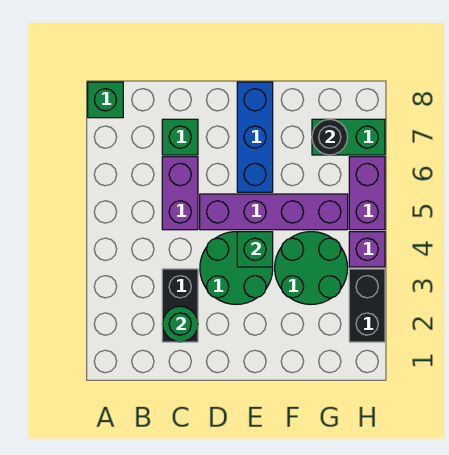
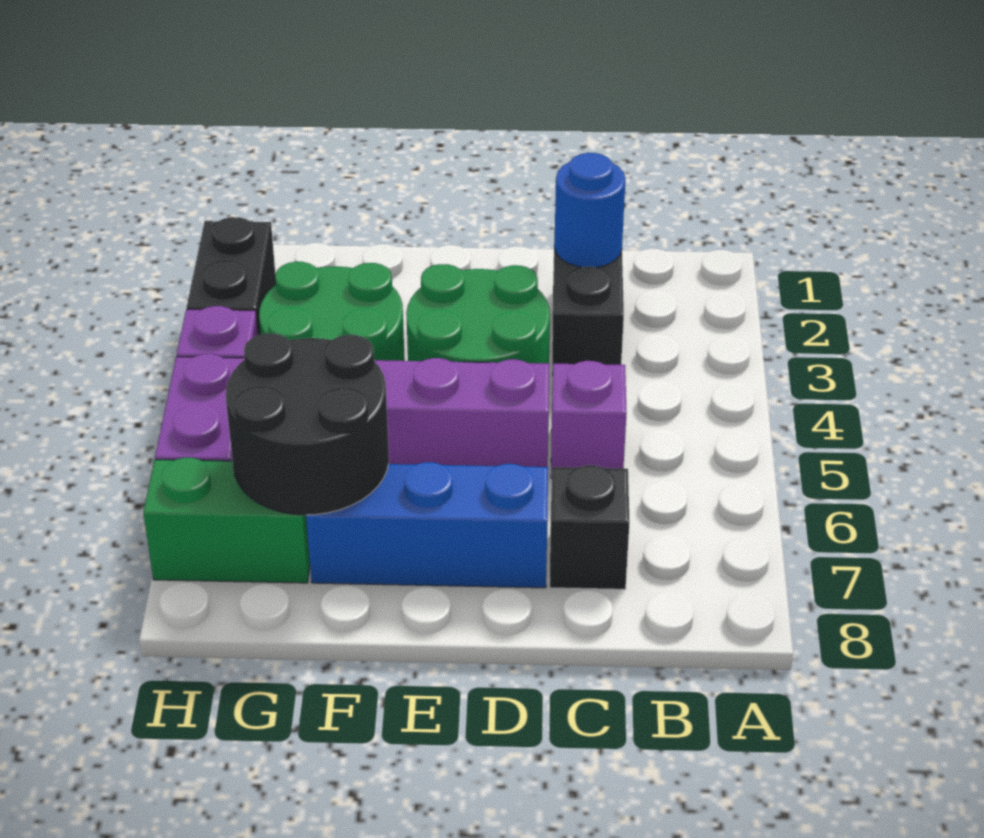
green 1x1 brick [88,82,123,118] -> none
green 1x1 round brick [162,306,198,342] -> blue 1x1 round brick [554,153,625,267]
purple 1x2 brick [162,157,198,230] -> purple 1x1 brick [551,361,627,478]
green 1x1 brick [162,119,198,155] -> black 1x1 brick [550,465,630,589]
green 1x1 brick [237,232,273,267] -> none
blue 1x3 brick [237,82,273,192] -> blue 1x3 brick turned to [306,462,548,588]
black 1x1 round brick [312,119,348,155] -> black 2x2 round brick [226,333,389,515]

